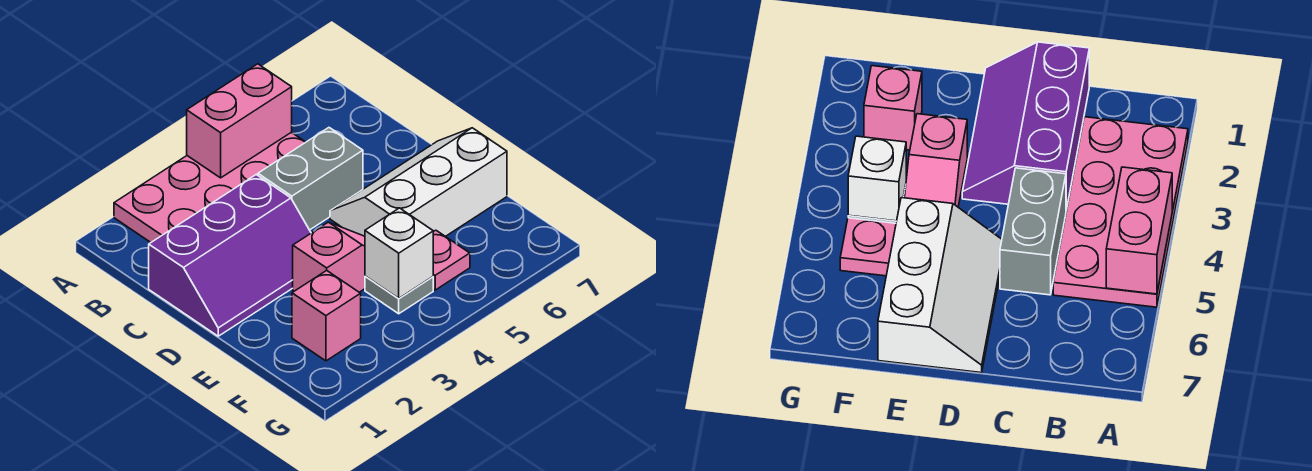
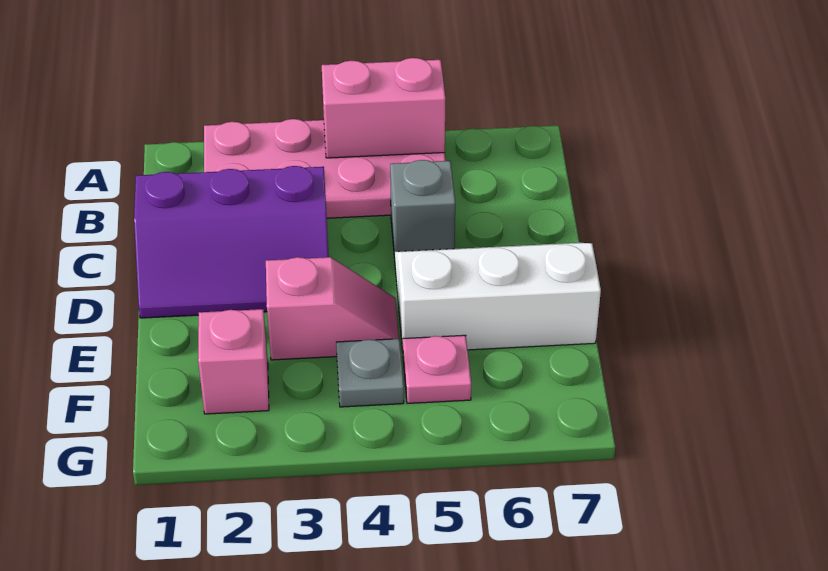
grey 1x2 brick [258,128,363,230] -> grey 1x1 brick [390,160,455,258]
white 1x1 brick [365,208,433,298] -> none

